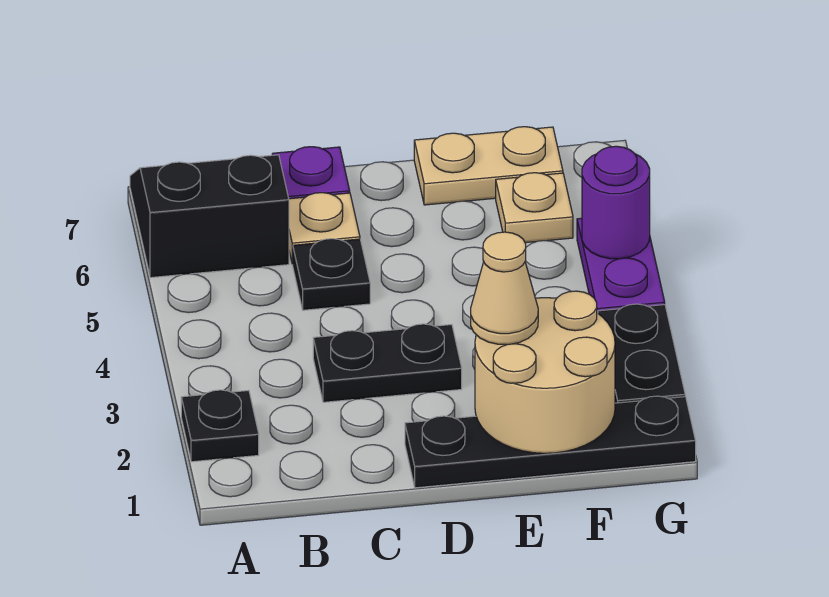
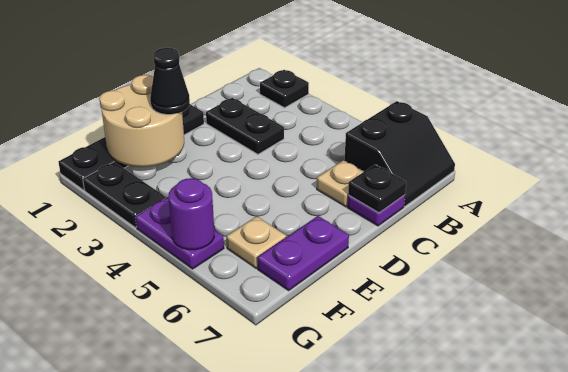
black 1x2 plate [313,324,462,402] -> black 1x2 plate turned to [206,98,284,154]
black 1x1 plate [293,239,370,310] -> black 1x1 plate moved to [348,165,406,213]
tan 1x1 cone [471,232,538,345] -> black 1x1 cone [150,48,190,115]
tan 1x2 plate [414,127,563,205] -> purple 1x2 plate [258,216,349,291]

